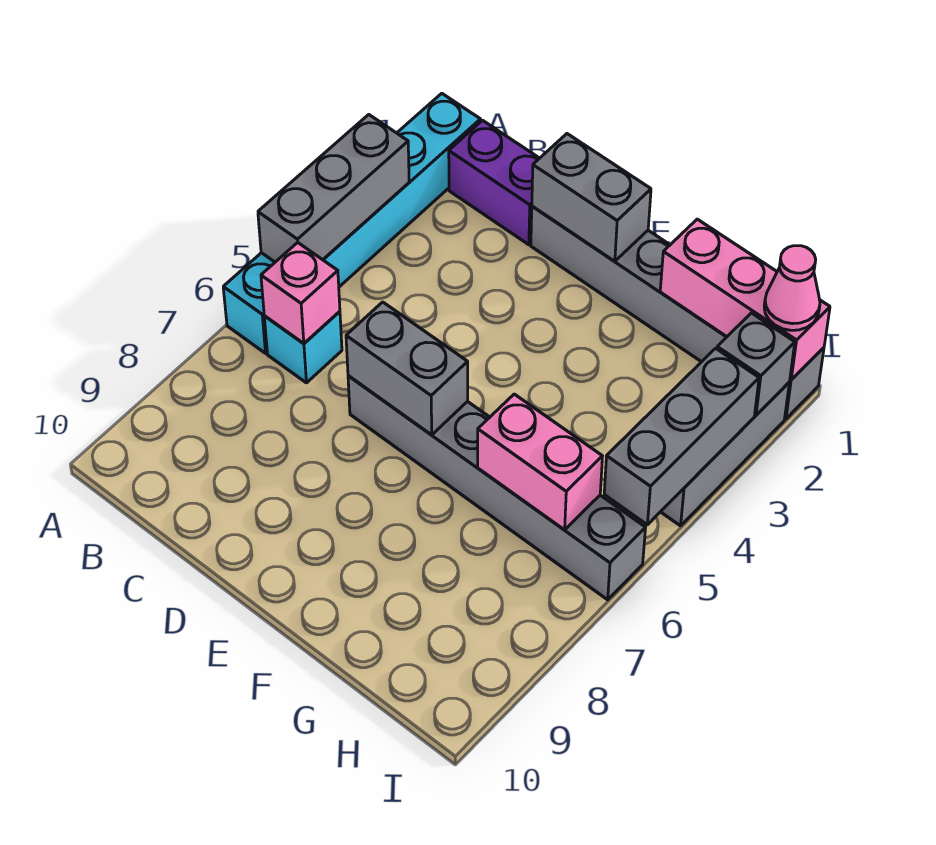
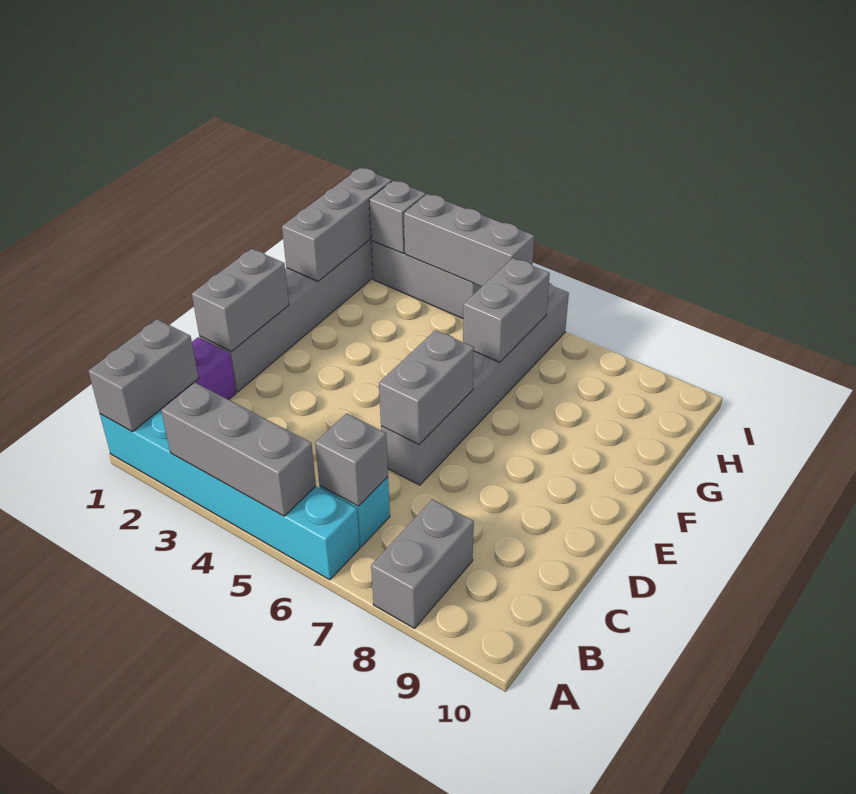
none -> grey 1x2 brick [88,319,199,432]
none -> grey 1x2 brick [371,499,474,628]
pink 1x1 brick [261,242,340,343] -> grey 1x1 brick [315,413,388,506]
pink 1x3 brick [660,219,830,380] -> grey 1x3 brick [282,168,392,281]
pink 1x2 brick [478,394,602,530] -> grey 1x2 brick [463,258,550,362]
pink 1x1 cone [764,246,820,330] -> none

